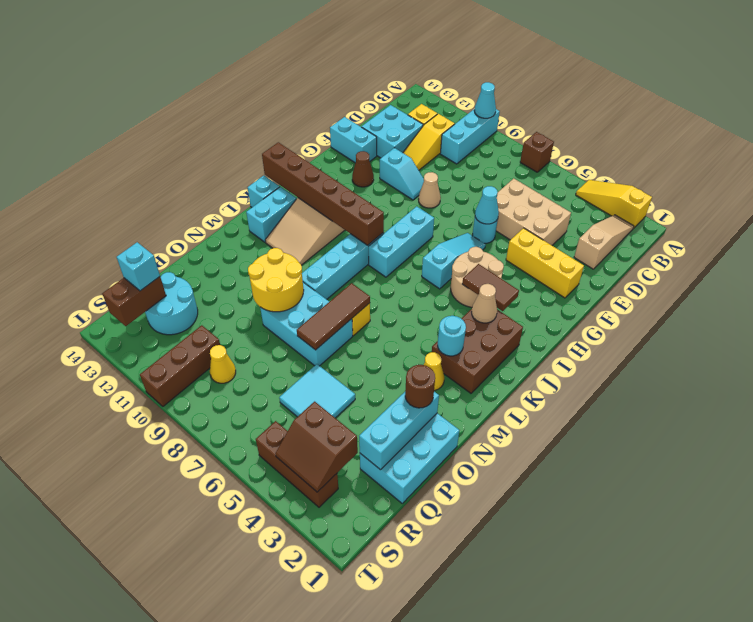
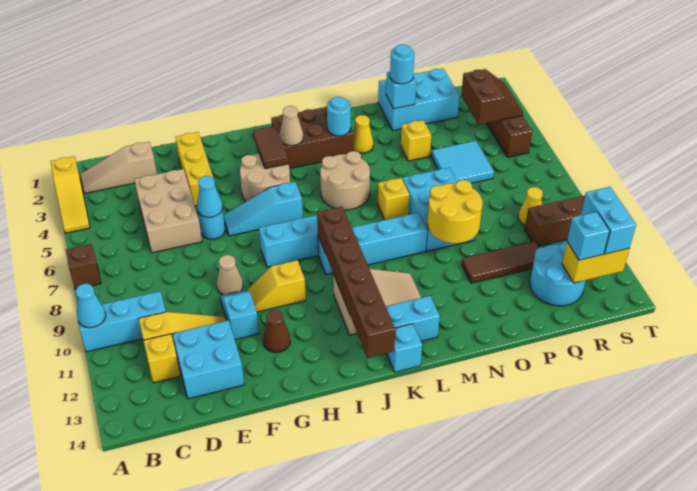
cyan 1x2 brick [330,117,377,163] -> cyan 1x2 brick moved to [581,187,636,254]
none -> yellow 1x2 slope [247,260,306,312]
none -> tan 2x2 round brick [320,151,370,210]
brown 1x3 tile [297,283,370,350] -> brown 1x3 tile moved to [462,241,539,283]
cyan 1x3 brick [359,392,439,470] -> cyan 1x1 brick [386,72,416,109]
brown 1x1 round brick [405,365,435,408] -> cyan 1x1 round brick [390,45,414,84]
none -> yellow 1x1 brick [401,120,431,161]
brown 1x2 brick [102,277,166,326] -> yellow 1x2 brick [562,242,630,283]

